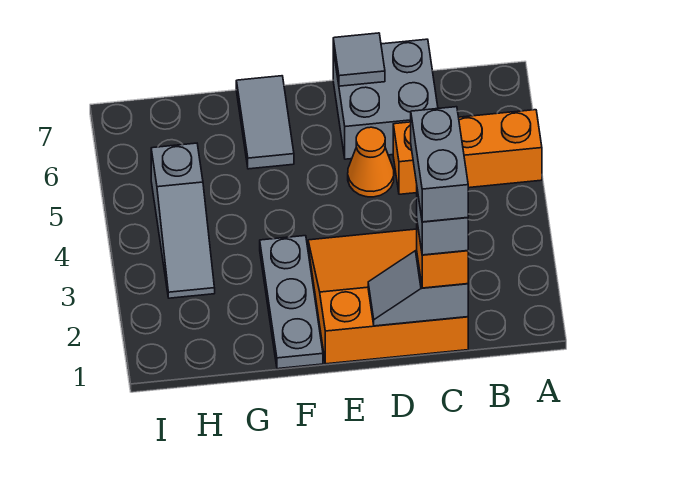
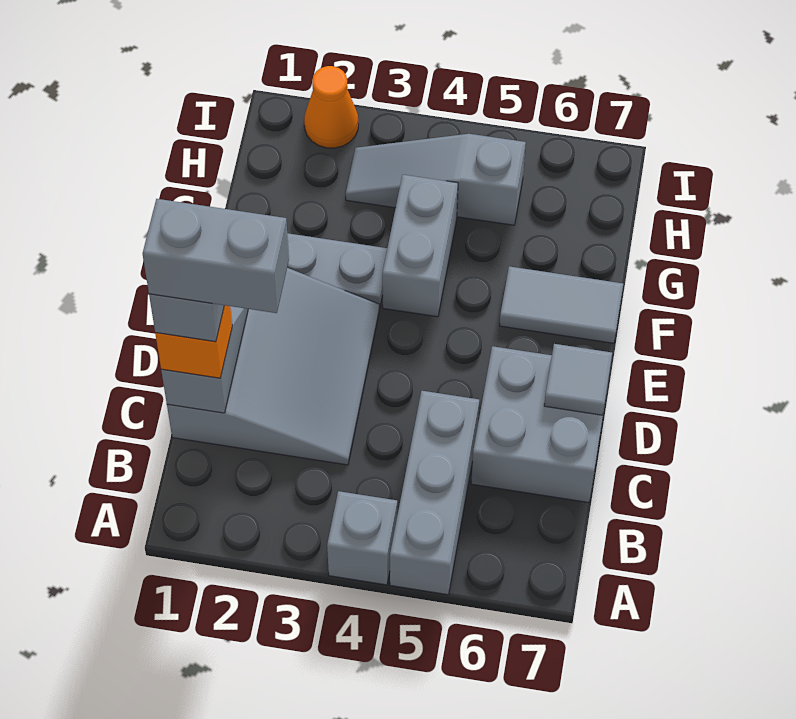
none -> grey 1x1 brick [327,491,397,585]
orange 1x3 brick [393,110,542,194] -> grey 1x3 brick [390,391,479,595]
orange 3x3 slope [308,229,468,364] -> grey 3x3 slope [167,268,379,465]
orange 1x1 cone [348,127,394,197] -> orange 1x1 cone moved to [304,66,358,148]
none -> grey 1x2 brick [382,175,458,317]

